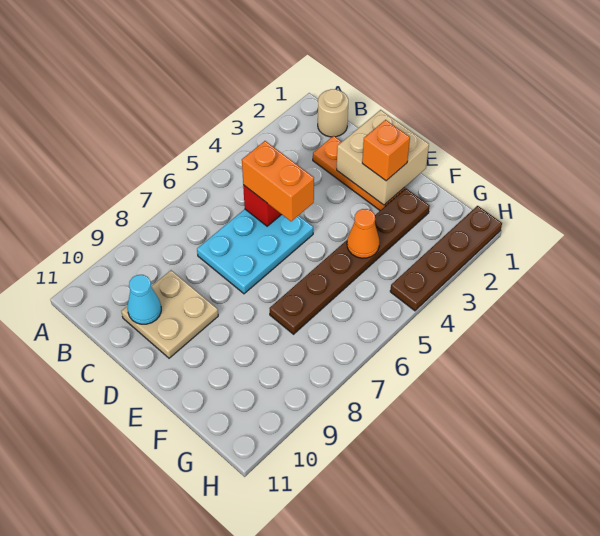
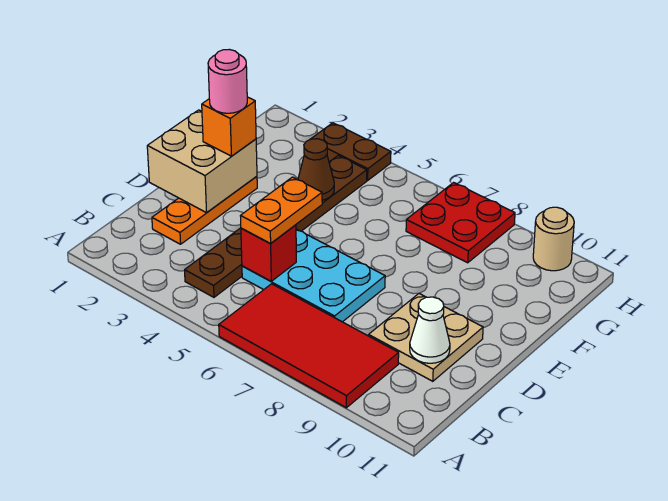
none -> red 2x4 tile [219,284,399,408]
tan 1x1 round brick [318,89,348,137] -> tan 1x1 round brick moved to [533,207,574,271]
orange 1x2 brick [242,141,314,221] -> orange 1x2 plate [241,177,322,243]
cyan 1x1 cone [127,275,161,324] -> white 1x1 cone [410,297,450,363]
none -> pink 1x1 round brick [208,49,247,113]
brown 1x6 plate [270,189,430,334] -> brown 1x6 plate turned to [185,156,367,297]
orange 1x1 cone [347,209,379,258] -> brown 1x1 cone [298,139,334,200]
none -> red 2x2 plate [406,183,515,263]
brown 1x4 plate [390,206,502,311] -> brown 1x2 plate [310,123,391,180]

